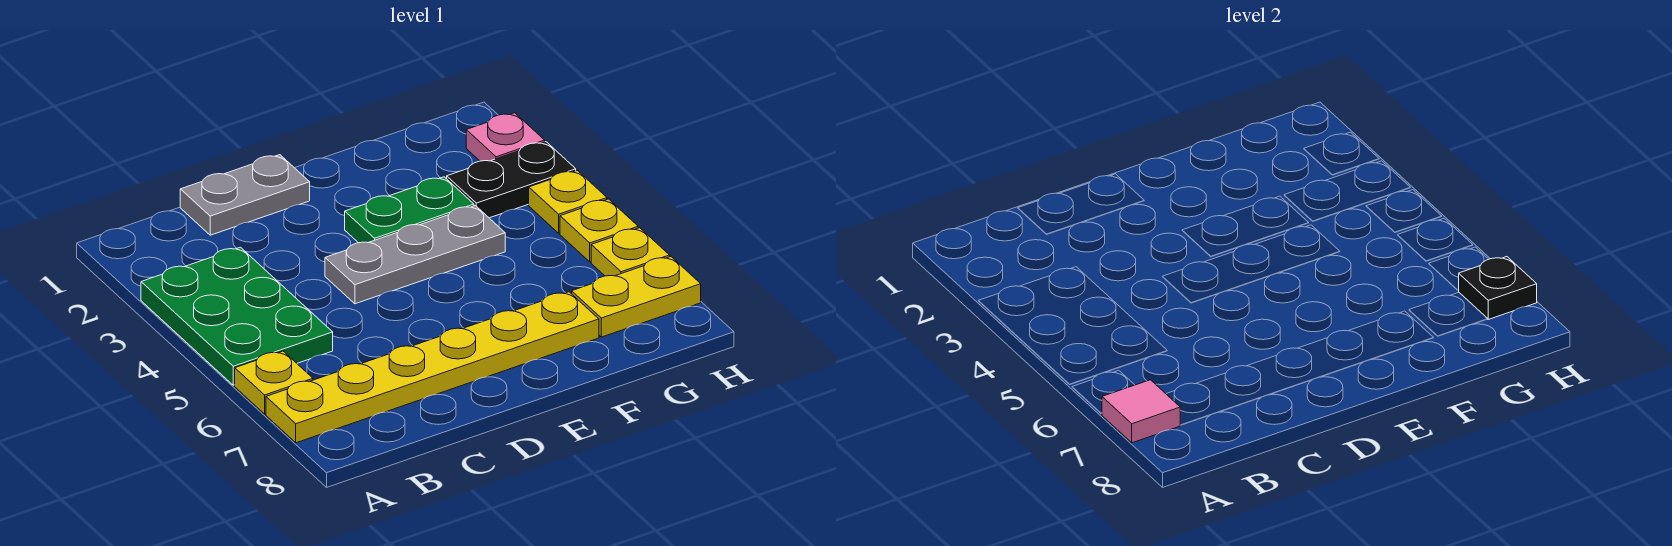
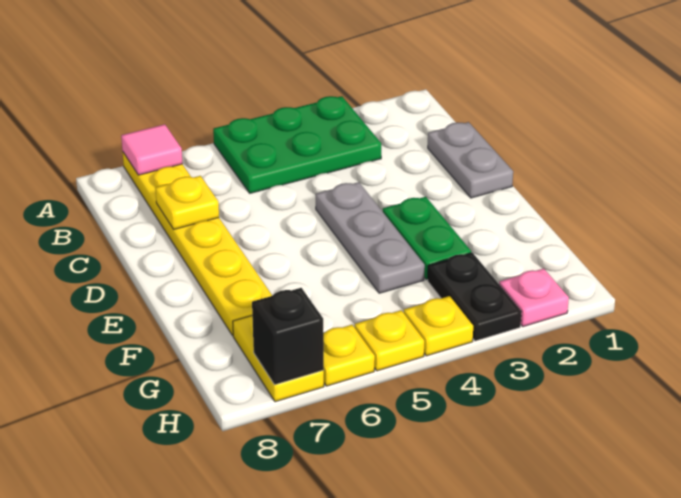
yellow 1x1 plate [235,351,313,414] -> yellow 1x1 plate moved to [155,176,219,229]
black 1x1 plate [1459,257,1537,319] -> black 1x1 brick [252,288,324,385]

